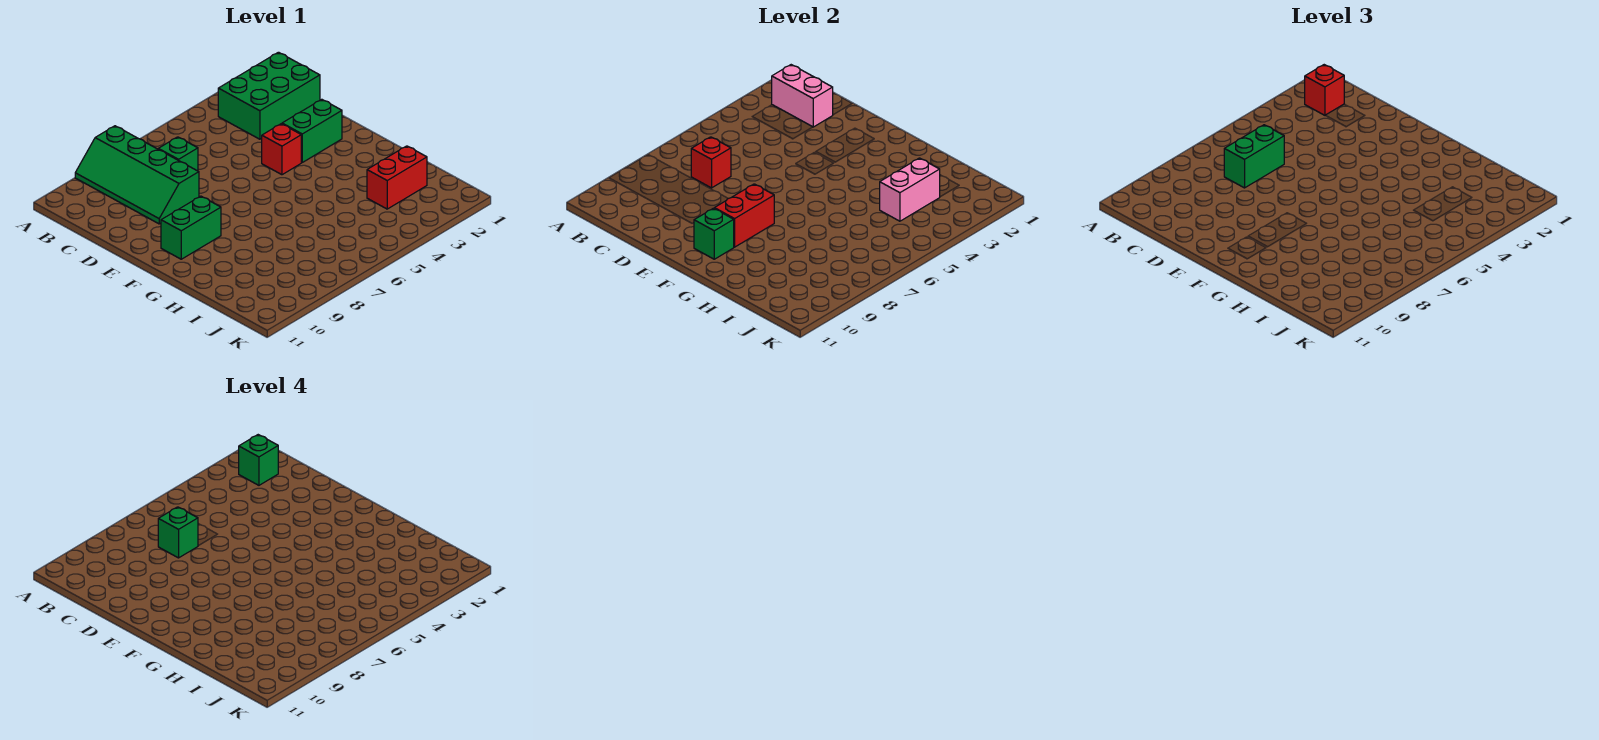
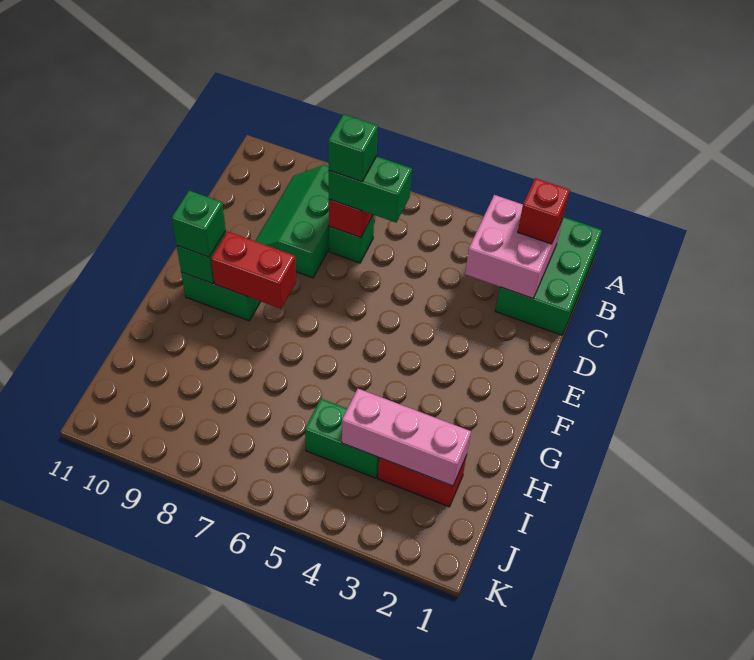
green 2x4 slope [75,126,199,224] -> green 2x3 slope [255,165,329,278]
green 2x3 brick [218,52,320,139] -> green 2x3 brick turned to [495,217,602,335]
pink 1x2 brick [772,65,833,127] -> pink 2x2 brick [465,195,562,298]
green 1x1 brick [239,435,278,485] -> green 1x1 brick moved to [172,191,226,257]
green 1x2 brick [282,99,342,162] -> green 1x2 brick moved to [305,399,379,478]
red 1x1 brick [262,124,301,175] -> none
pink 1x2 brick [880,158,940,221] -> pink 1x3 brick [342,389,471,486]

